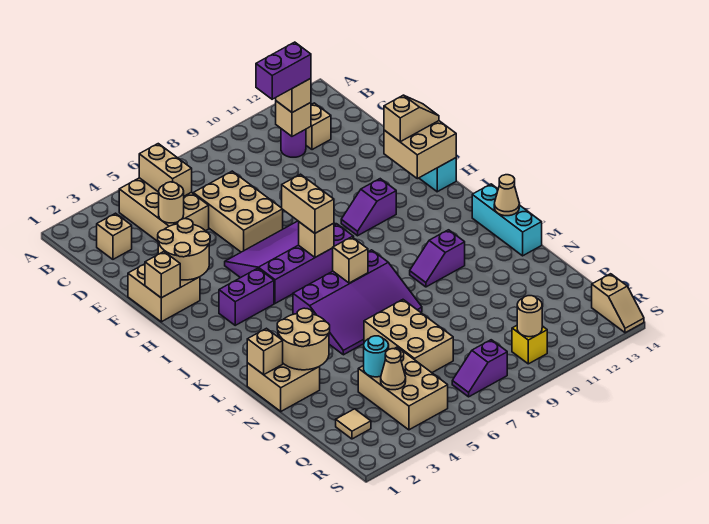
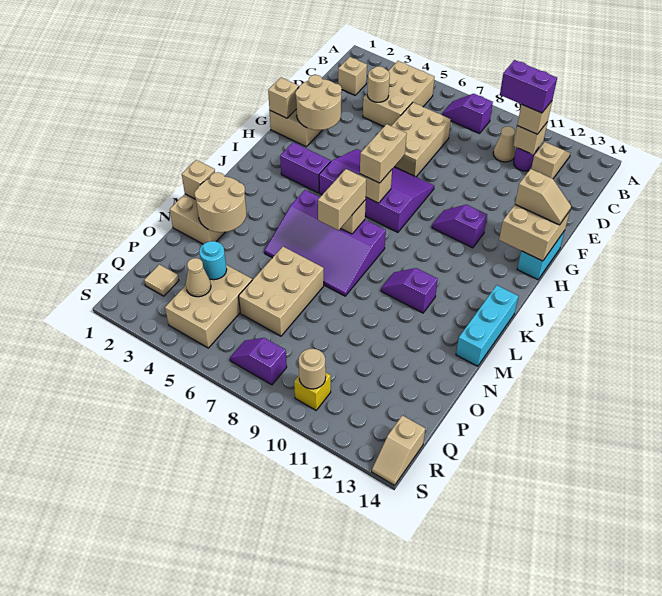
tan 1x2 brick [139,144,192,196] -> tan 1x2 brick moved to [318,169,366,230]
none -> purple 1x2 slope [442,94,493,134]
tan 1x1 cone [494,175,519,216] -> tan 1x1 cone moved to [493,126,515,162]

